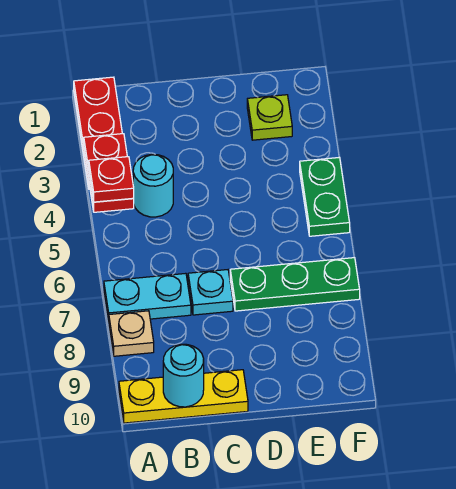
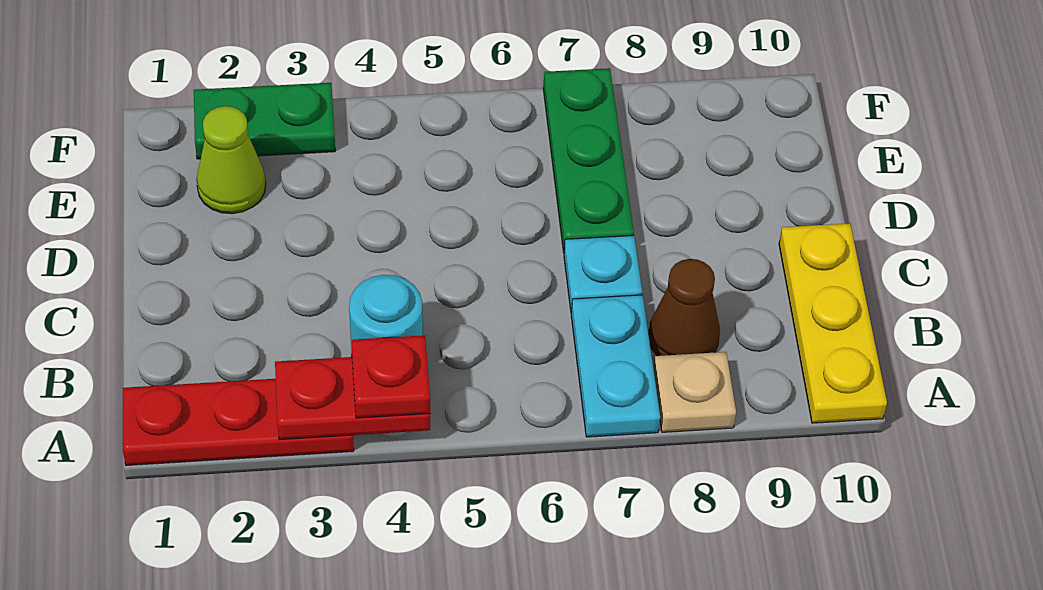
none -> brown 1x1 cone [649,259,720,356]
cyan 1x1 round brick [163,344,204,407] -> none
lime 1x1 plate [247,95,292,140] -> lime 1x1 cone [196,106,266,214]
green 1x2 plate [300,157,350,236] -> green 1x2 plate moved to [194,83,335,159]

